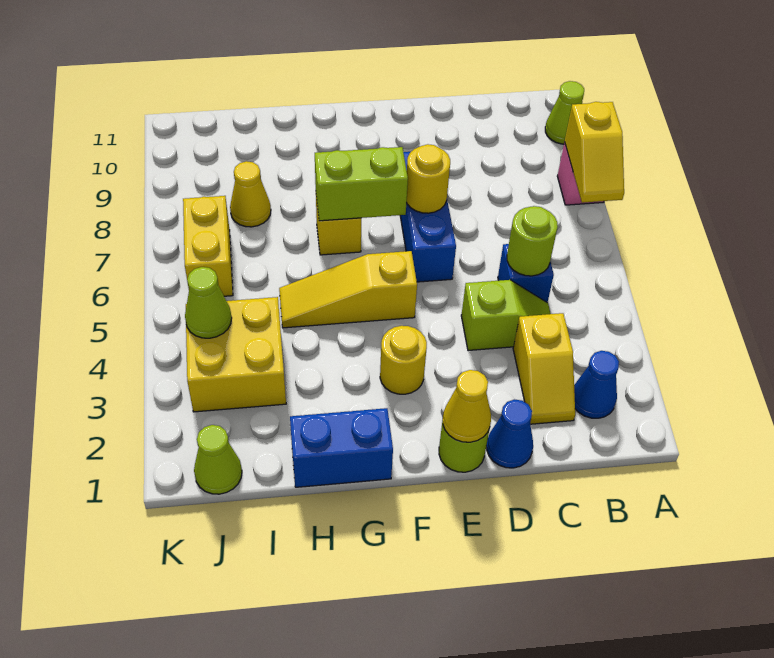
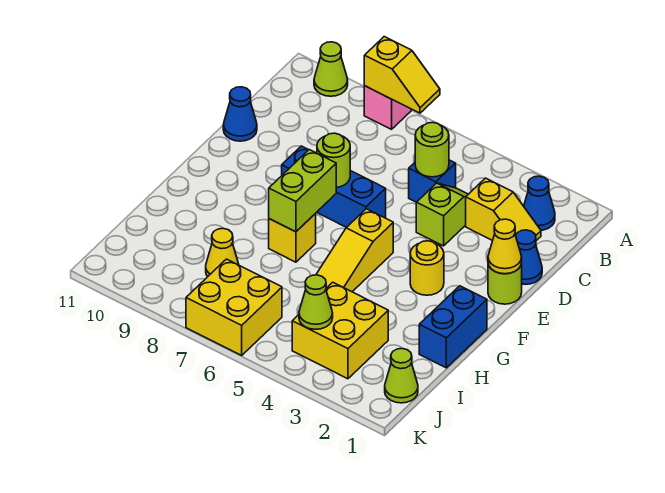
none -> blue 1x1 cone [223,87,257,141]
yellow 1x1 round brick [406,144,450,213] -> lime 1x1 round brick [317,133,350,187]
yellow 1x2 brick [183,196,233,296] -> yellow 2x2 brick [186,259,282,355]

